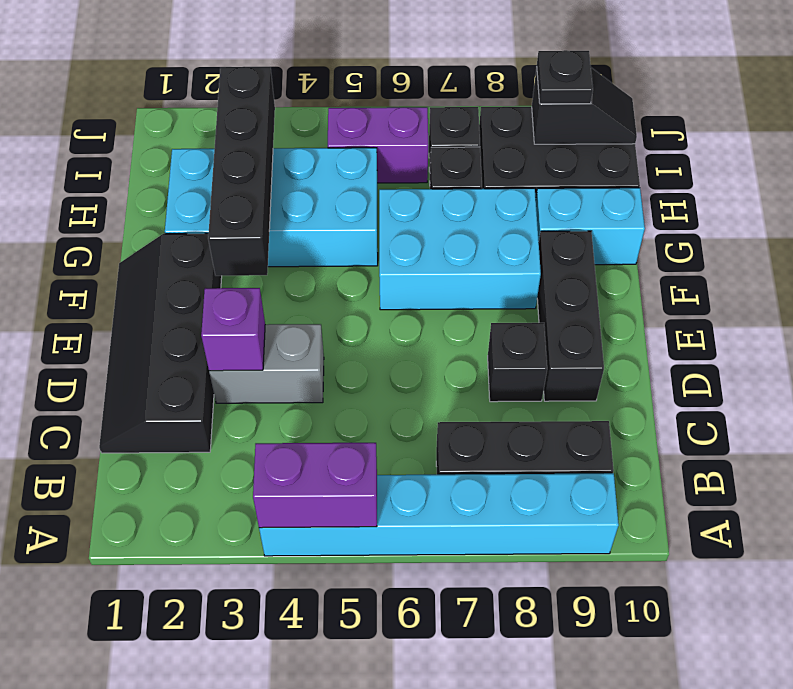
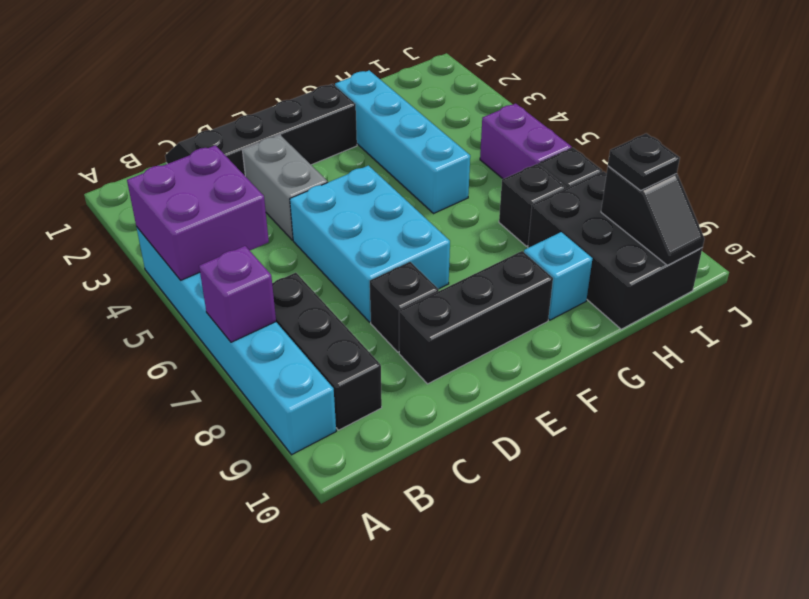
purple 1x2 brick [253,443,377,528] -> purple 2x2 brick [127,145,269,280]
purple 1x1 brick [201,288,265,371] -> purple 1x1 brick moved to [199,246,276,342]
black 1x4 brick [208,67,275,276] -> none
cyan 2x3 brick [379,188,541,310] -> cyan 2x3 brick moved to [290,166,450,322]
cyan 2x4 brick [165,148,378,267] -> cyan 1x4 brick [335,70,470,214]
cyan 1x2 brick [536,188,645,265] -> cyan 1x1 brick [524,232,592,320]

